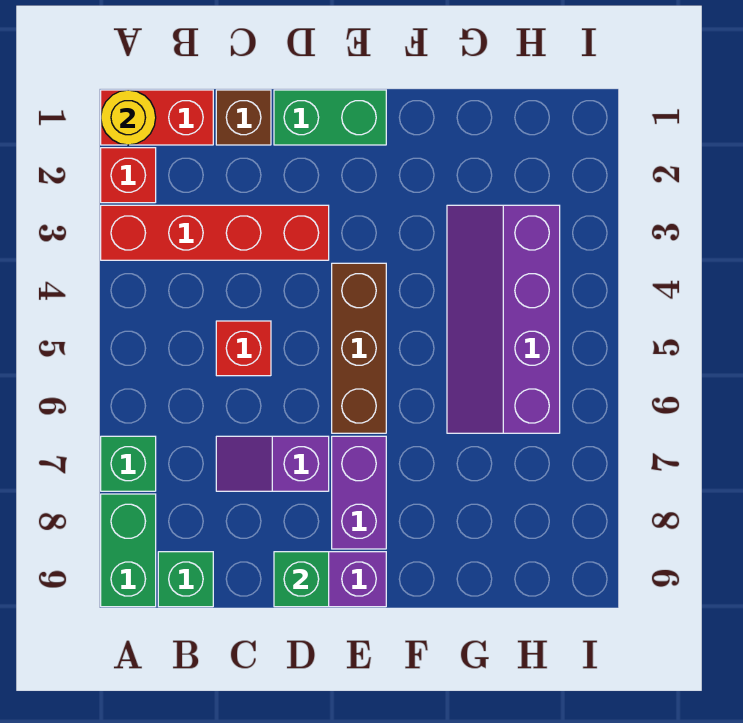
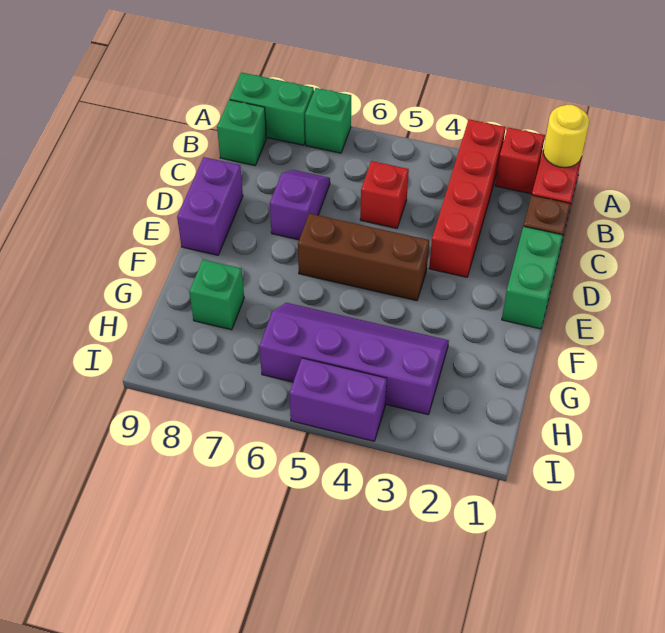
green 1x1 brick [274,552,329,607] -> green 1x1 brick moved to [189,260,244,330]
purple 1x2 brick [332,436,386,549] -> purple 1x2 brick moved to [289,358,387,441]

